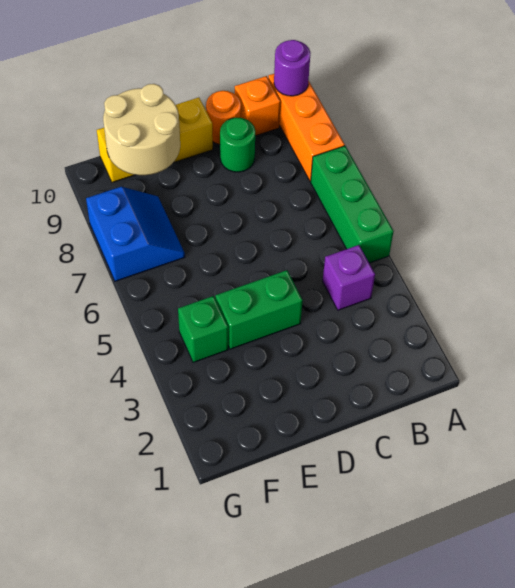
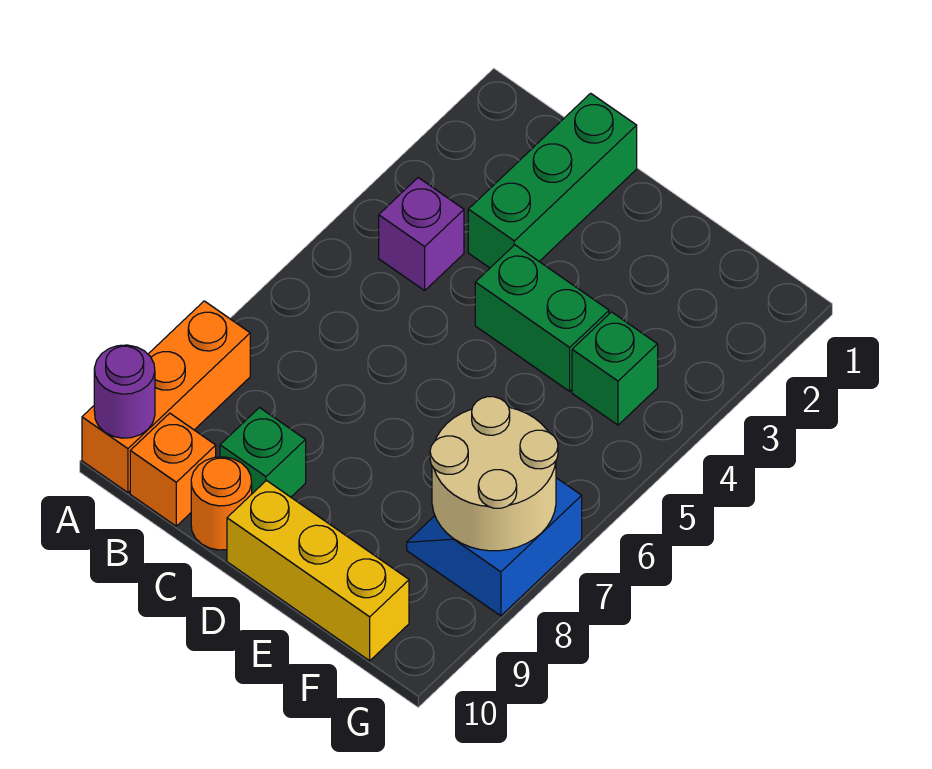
green 1x3 brick [311,146,394,263] -> green 1x3 brick moved to [468,93,637,268]
green 1x1 round brick [220,118,255,172] -> green 1x1 brick [220,408,306,497]
tan 2x2 round brick [103,84,180,175] -> tan 2x2 round brick moved to [430,397,558,551]

